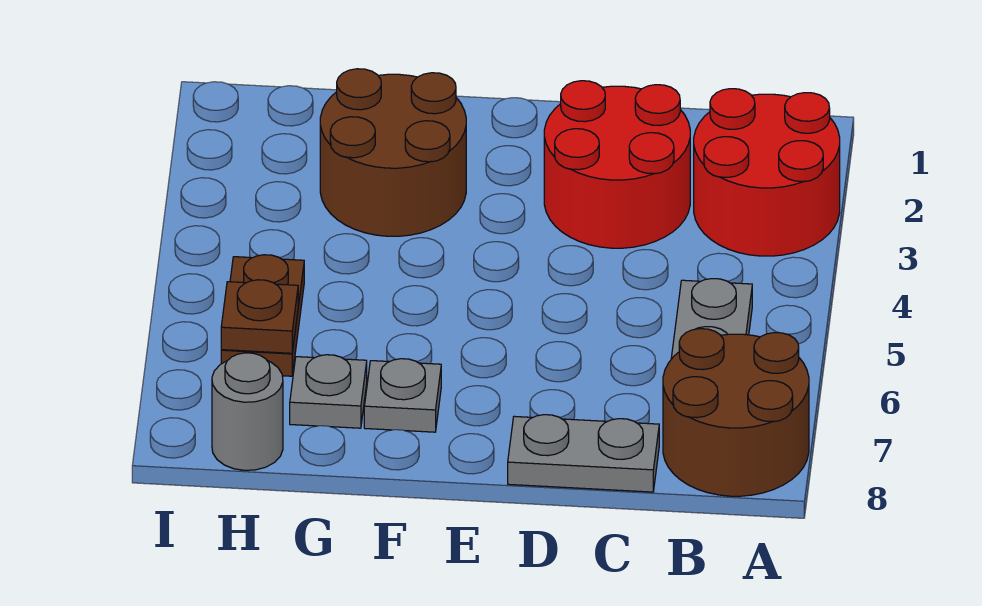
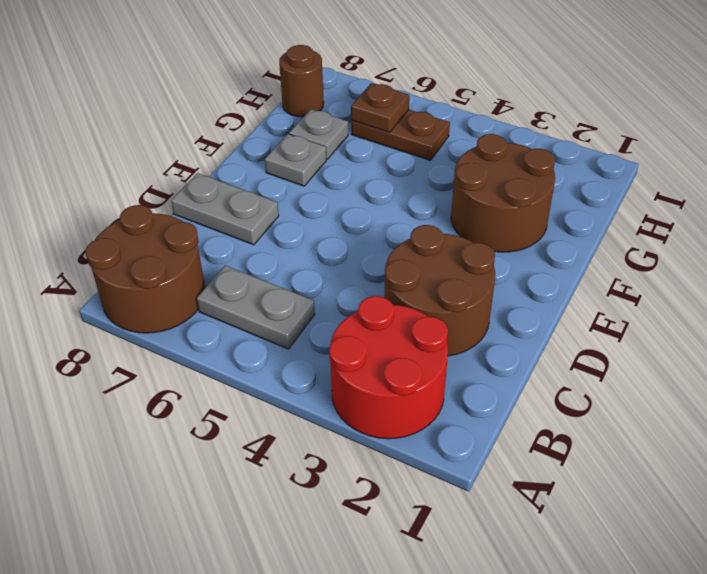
red 2x2 round brick [544,81,690,248] -> brown 2x2 round brick [384,225,495,356]
grey 1x2 plate [508,415,659,492] -> grey 1x2 plate turned to [171,173,279,245]
grey 1x1 round brick [212,353,283,470] -> brown 1x1 round brick [279,45,324,117]

